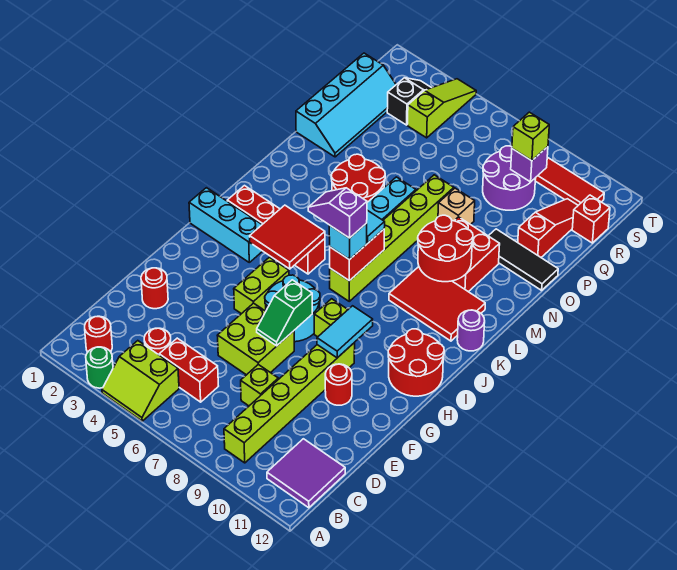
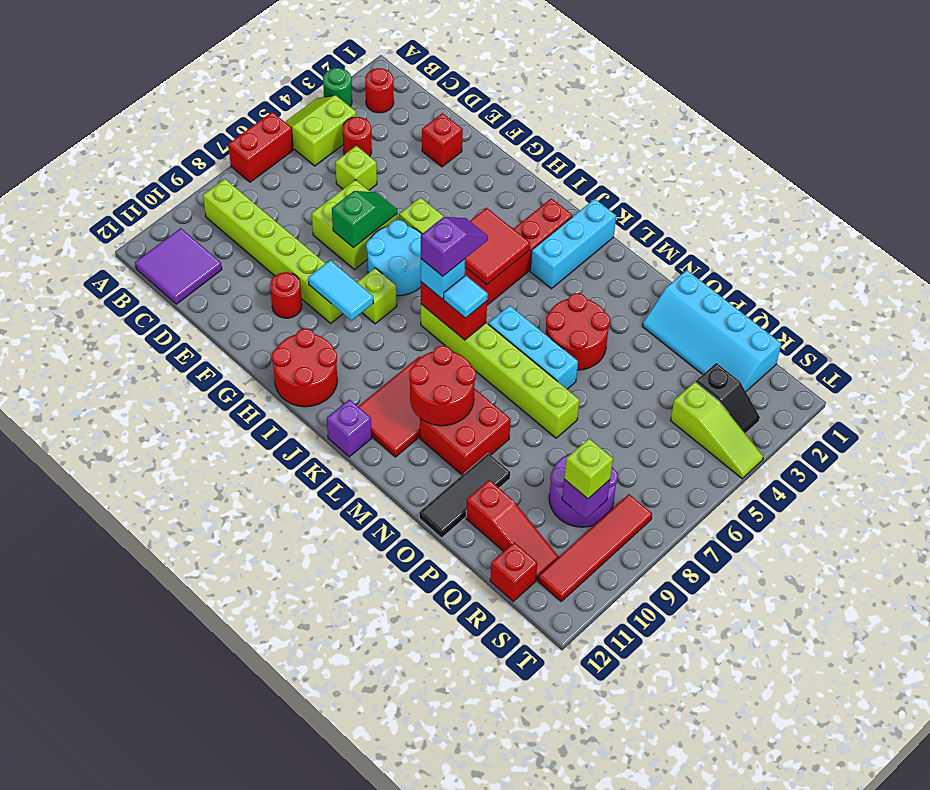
red 1x2 brick [159,338,218,402] -> red 1x2 brick moved to [228,112,293,182]
lime 1x1 brick [241,364,278,406] -> lime 1x1 brick moved to [335,146,377,190]
red 1x1 round brick [141,268,168,309] -> red 1x1 brick [422,113,463,167]
green 1x2 slope [257,280,312,346] -> green 1x2 slope turned to [332,191,397,248]
cyan 1x3 brick [189,188,262,262] -> cyan 1x3 brick moved to [530,199,616,289]
purple 1x1 round brick [457,310,485,351] -> purple 1x1 brick [327,399,372,457]
tan 1x1 brick [438,188,475,225] -> none

